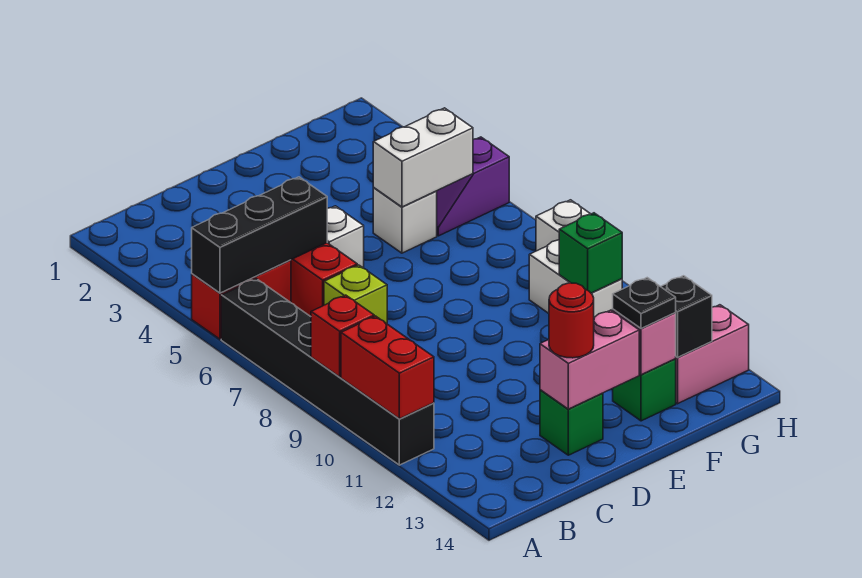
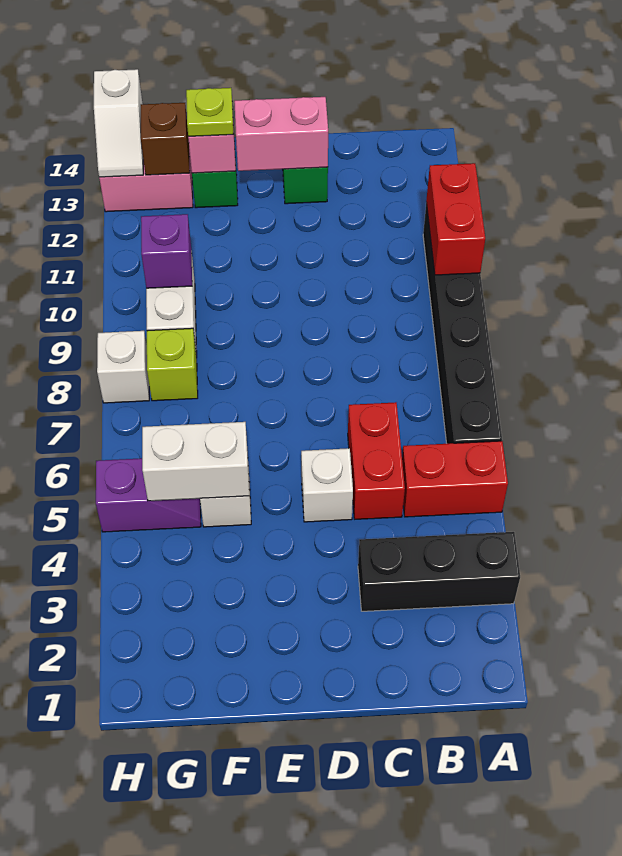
black 1x3 brick [192,177,327,293] -> black 1x3 brick moved to [358,532,520,611]
red 1x1 brick [311,295,374,377] -> none
lime 1x1 brick [324,265,387,324] -> lime 1x1 brick moved to [147,328,198,401]
red 1x1 round brick [549,283,594,358] -> none
black 1x1 plate [613,278,676,329] -> lime 1x1 plate [186,88,234,136]
green 1x1 brick [559,213,622,293] -> purple 1x1 brick [141,214,192,288]
black 1x1 brick [661,276,712,357] -> brown 1x1 brick [141,103,190,175]
none -> white 1x2 slope [94,69,143,177]

